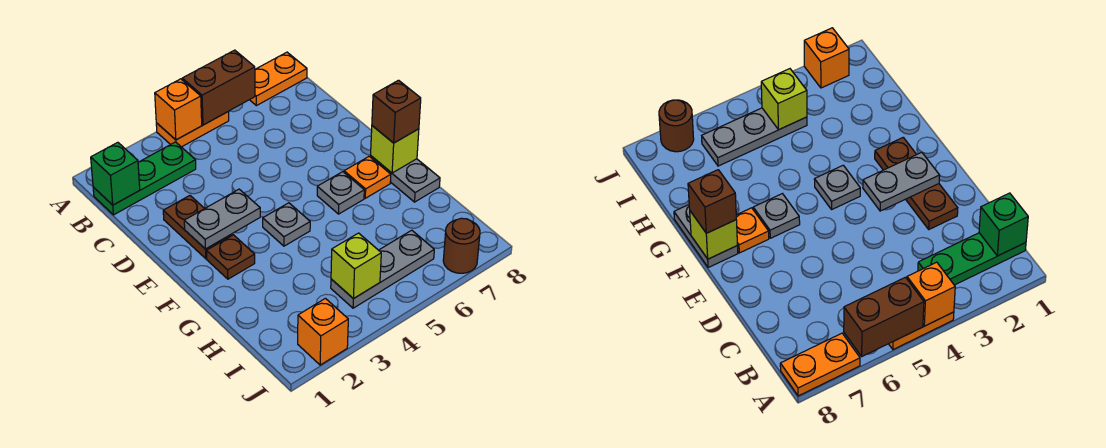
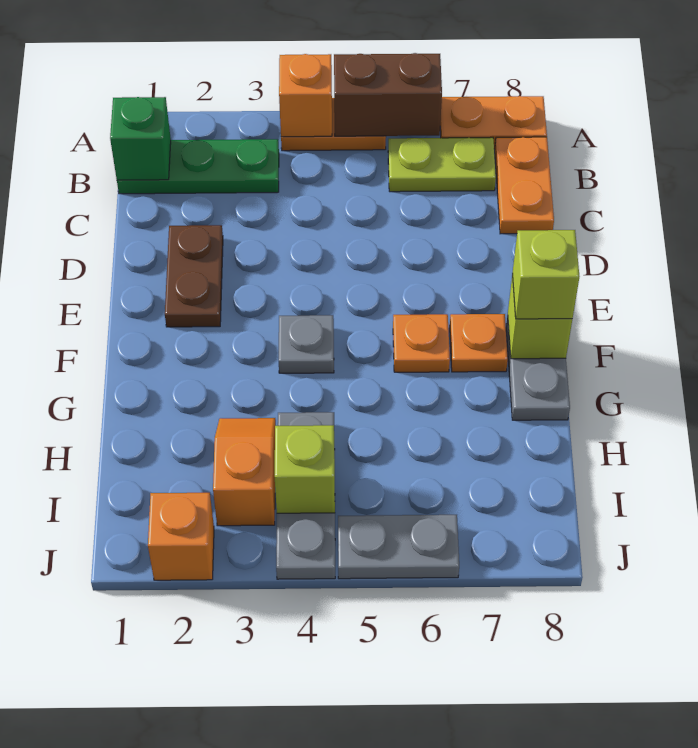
none -> lime 1x2 plate [388,137,496,192]
none -> orange 1x2 plate [495,137,554,234]
grey 1x2 plate [184,189,260,249] -> grey 1x2 plate moved to [338,515,459,579]
brown 1x1 plate [207,235,255,279] -> none
grey 1x1 plate [317,172,364,214] -> orange 1x1 plate [393,314,450,372]
brown 1x1 brick [372,80,421,143] -> lime 1x1 brick [512,230,579,319]
none -> orange 1x2 slope [213,418,276,526]
grey 1x3 plate [331,230,434,308] -> grey 1x3 plate turned to [276,412,335,579]
brown 1x1 round brick [443,218,480,273] -> none

